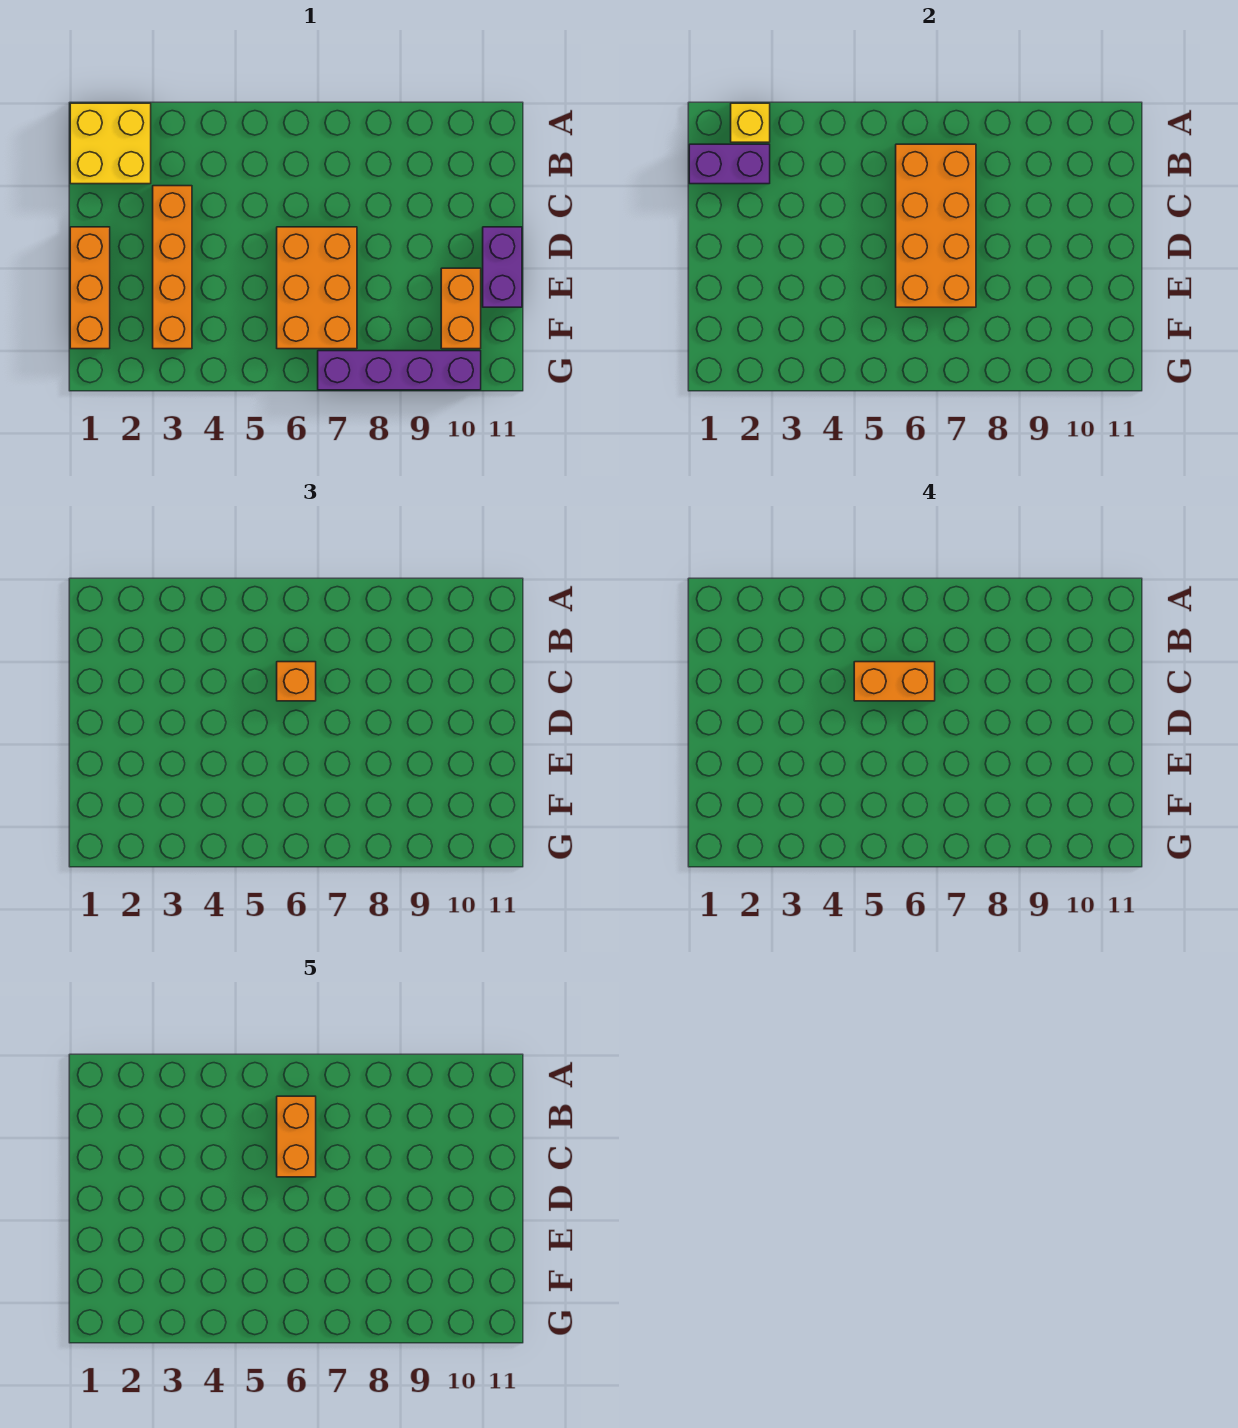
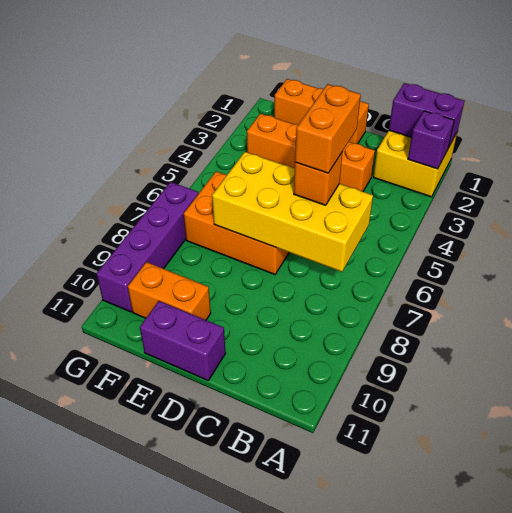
yellow 1x1 brick [731,103,770,142] -> purple 1x1 brick [408,111,454,169]
purple 1x2 brick [689,144,770,184] -> purple 1x2 brick turned to [389,83,464,148]
orange 2x4 brick [896,144,976,307] -> yellow 2x4 brick [212,152,373,272]
orange 1x2 brick [277,1096,316,1177] -> none

